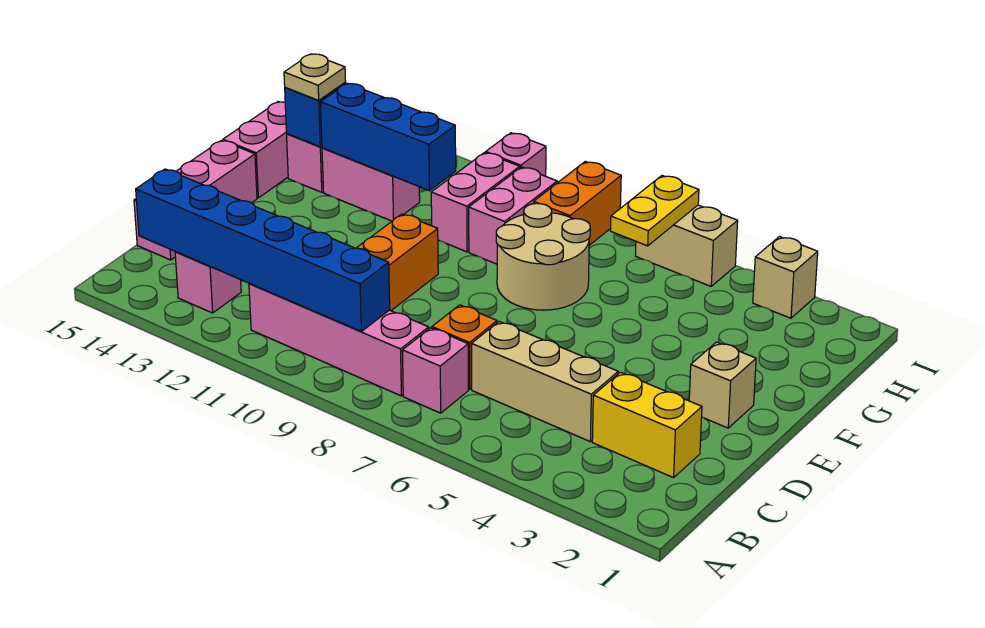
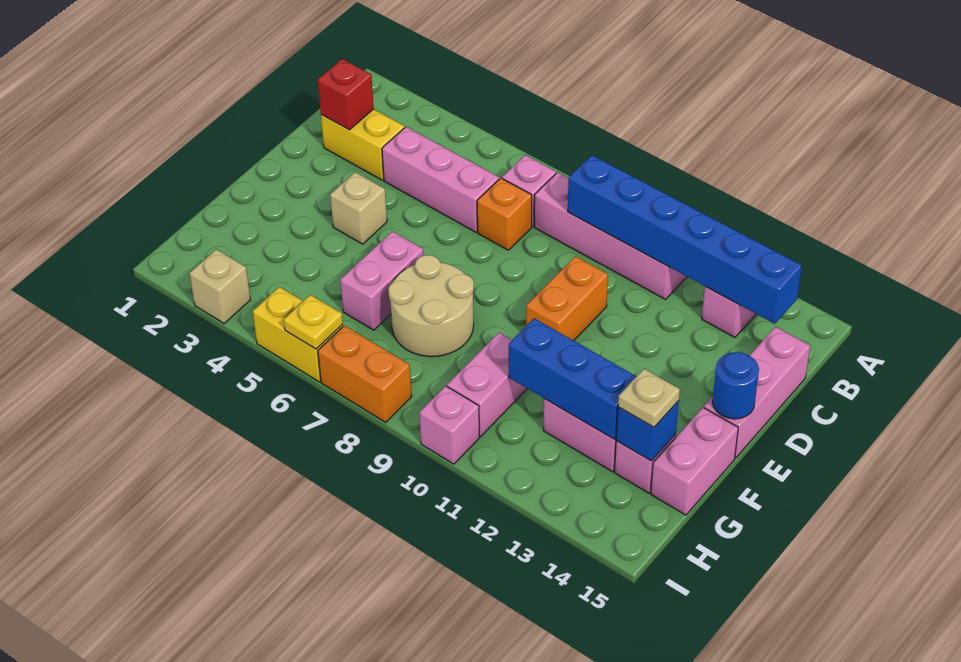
none -> red 1x1 brick [318,59,374,130]
tan 1x3 brick [472,322,618,441] -> pink 1x3 brick [382,127,499,232]
tan 1x1 brick [689,342,756,428] -> tan 1x1 brick moved to [330,172,387,244]
none -> blue 1x1 round brick [712,352,759,419]
pink 1x2 brick [469,167,557,264] -> pink 1x2 brick moved to [340,231,424,330]
yellow 1x2 plate [611,176,699,246] -> yellow 1x1 plate [284,295,343,349]
orange 1x2 brick [534,162,621,245] -> orange 1x2 brick turned to [318,326,412,422]
tan 1x2 brick [635,205,738,286] -> yellow 1x2 brick [253,287,343,382]

